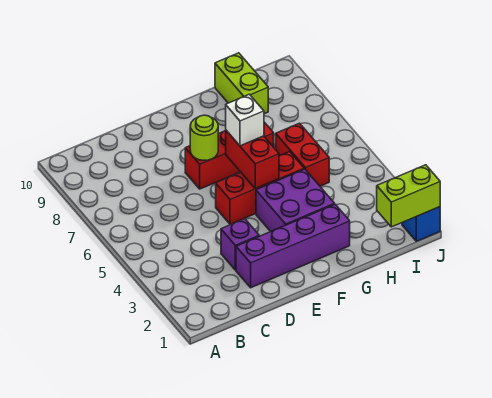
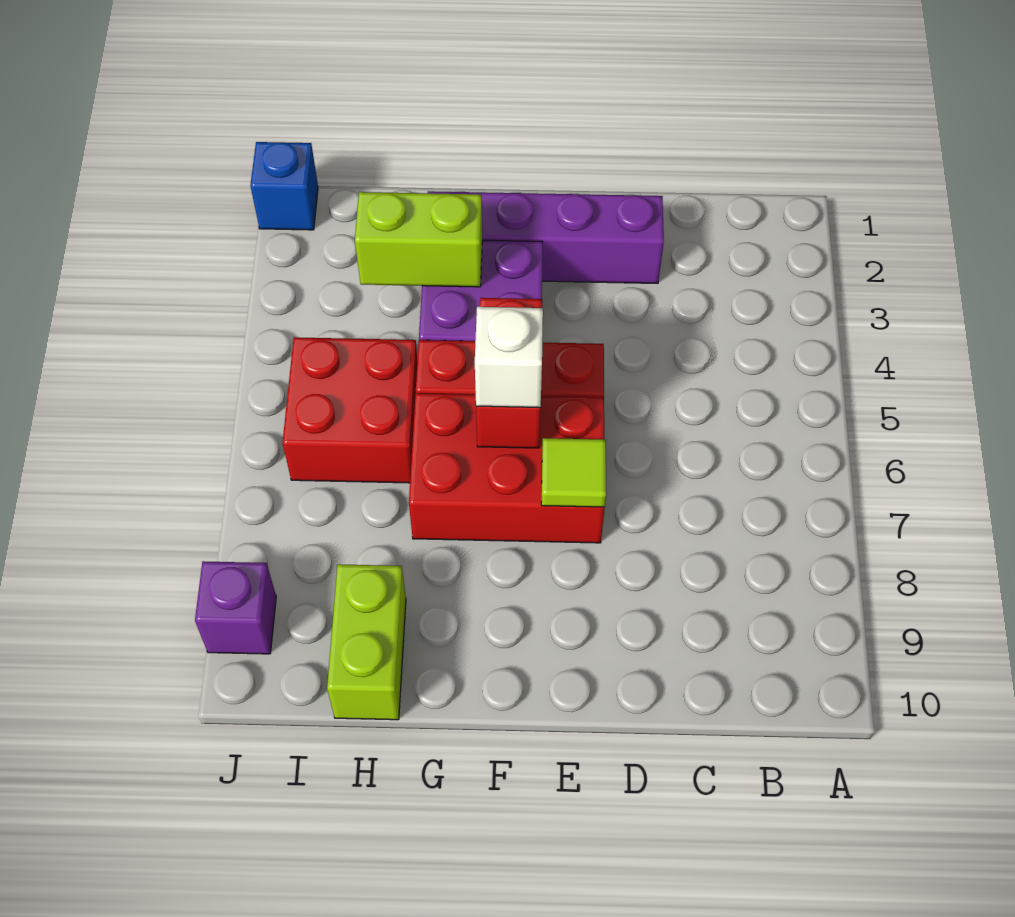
purple 1x1 brick [221,219,259,270] -> purple 1x1 brick moved to [195,561,276,654]
red 1x3 brick [185,122,274,189] -> red 2x3 brick [409,393,605,543]
lime 1x1 round brick [190,115,218,160] -> lime 1x1 tile [541,438,606,507]
red 1x2 brick [275,123,329,186] -> red 2x2 brick [283,337,417,483]
lime 1x2 brick [377,165,440,227] -> lime 1x2 brick moved to [355,192,482,287]

